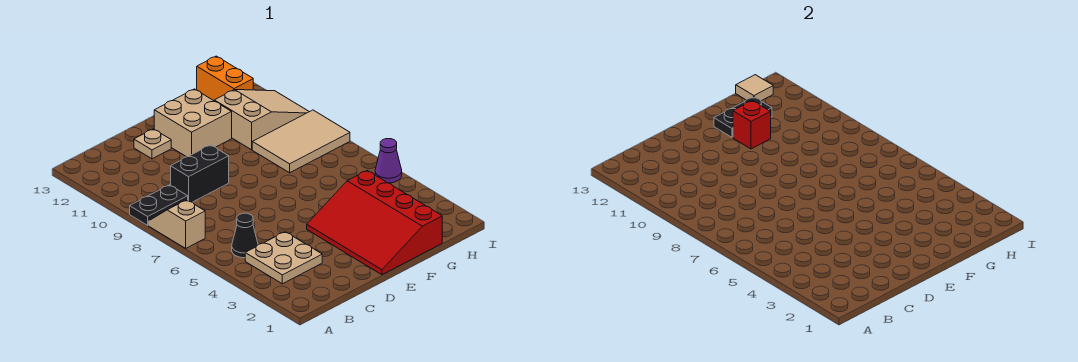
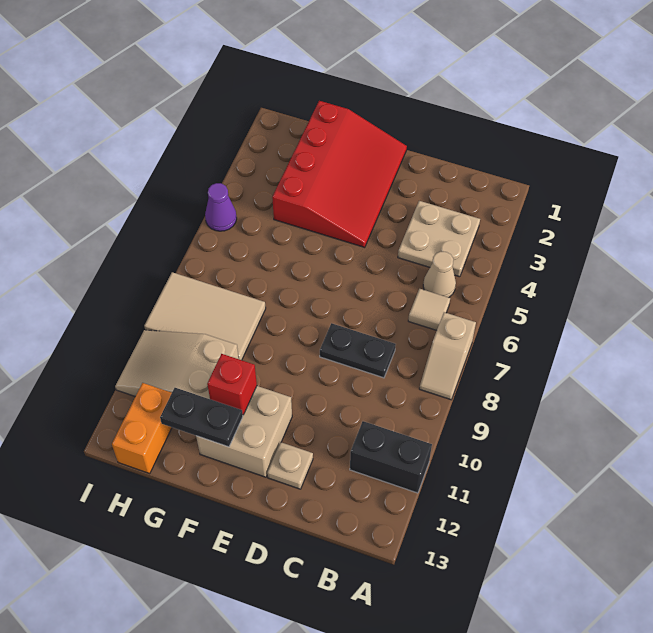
black 1x2 plate [130,185,188,225] -> black 1x2 plate moved to [320,323,396,378]
black 1x1 cone [232,213,258,258] -> tan 1x1 cone [423,252,456,298]
black 1x2 brick [171,145,229,202] -> black 1x2 brick moved to [350,421,432,493]
tan 1x1 tile [736,75,773,101] -> tan 1x1 tile moved to [408,289,450,330]

